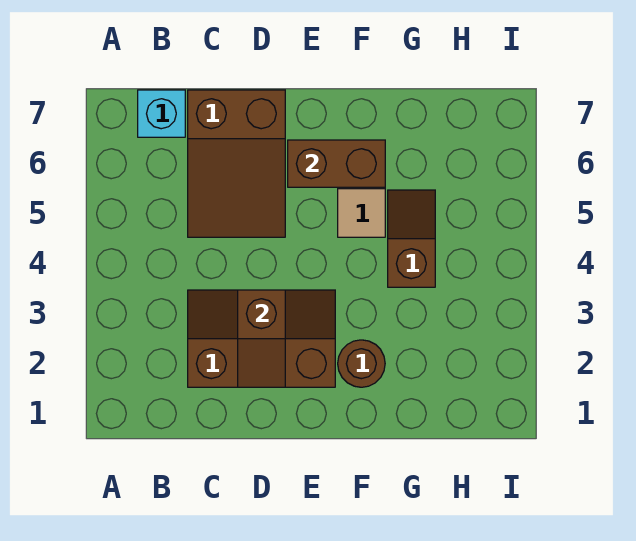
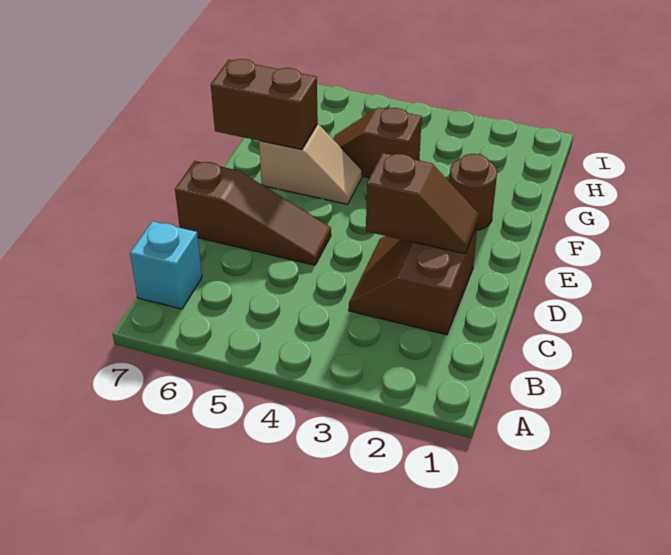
brown 2x3 slope [188,290,335,387] -> brown 2x2 slope [349,224,478,335]
brown 2x3 slope [188,90,285,237] -> brown 1x3 slope [175,161,331,265]
brown 1x2 brick [288,140,385,187] -> brown 1x2 brick turned to [211,59,318,150]

